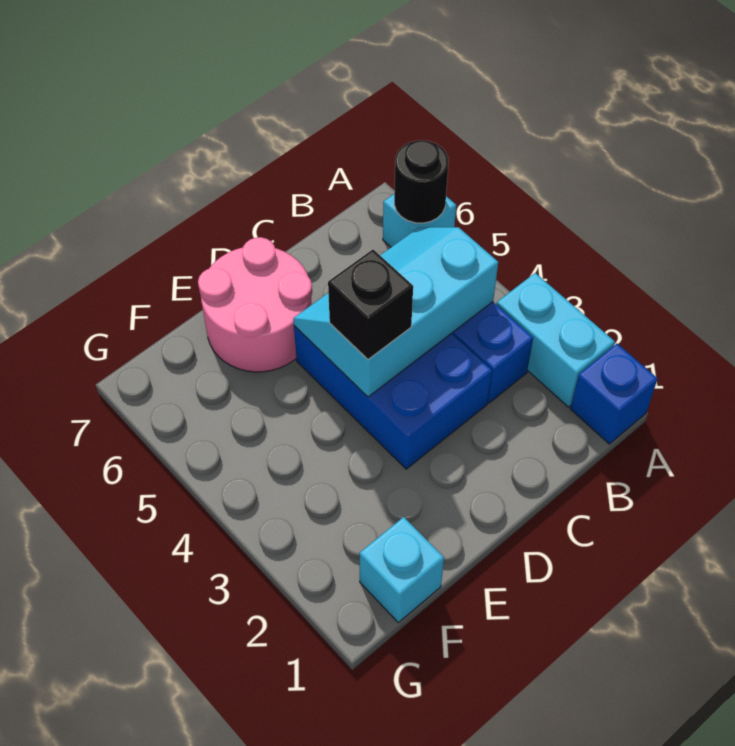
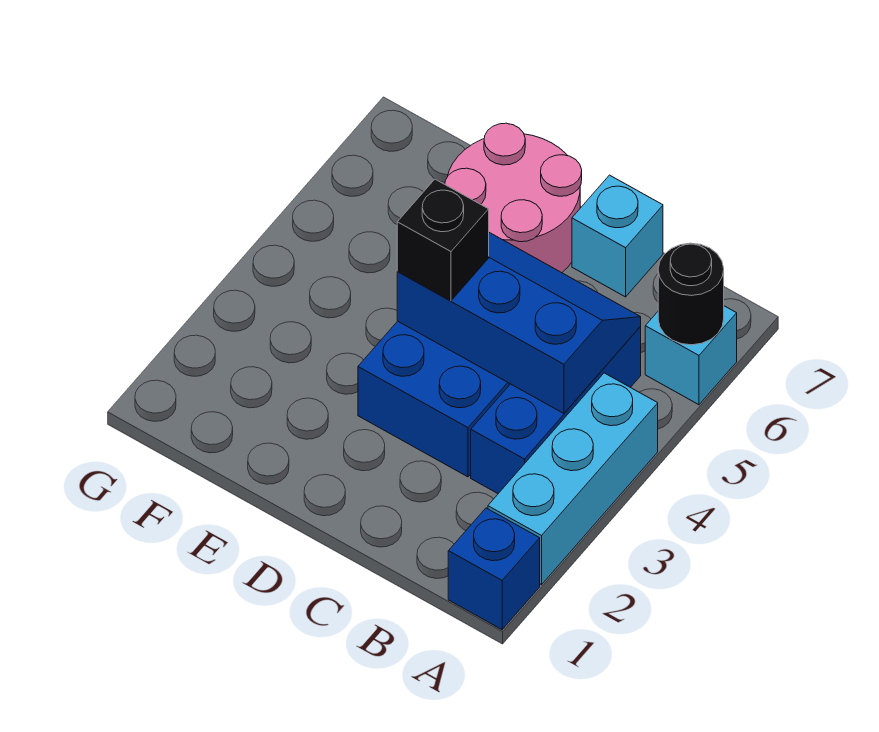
cyan 1x2 brick [497,273,615,407] -> cyan 1x3 brick [488,373,658,585]
cyan 2x3 slope [293,227,498,397] -> blue 2x3 slope [397,233,641,413]
cyan 1x1 brick [359,517,444,622] -> cyan 1x1 brick moved to [572,175,663,297]

